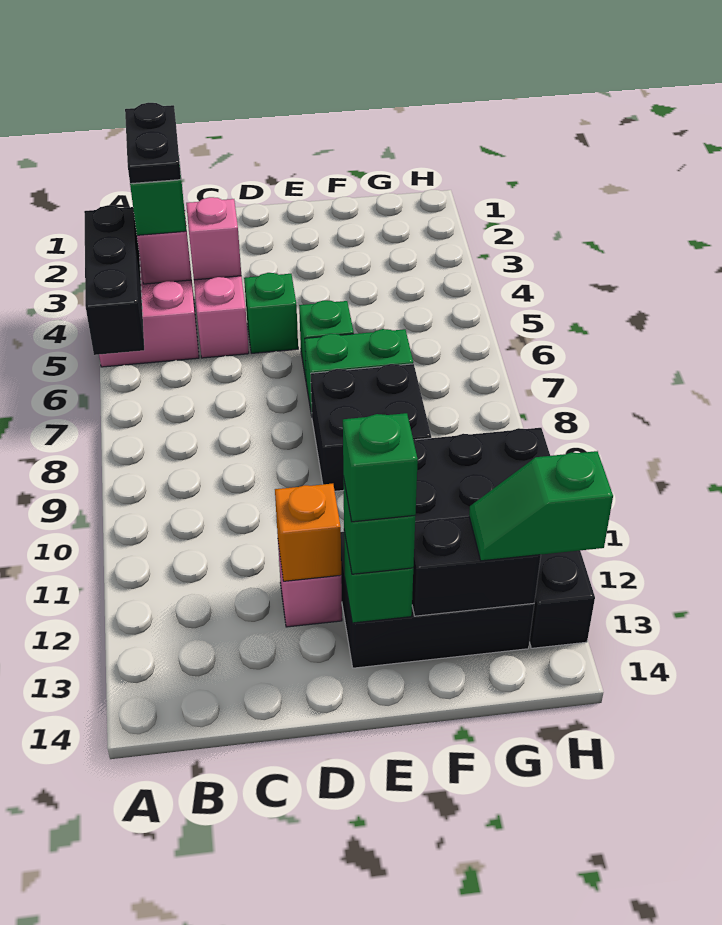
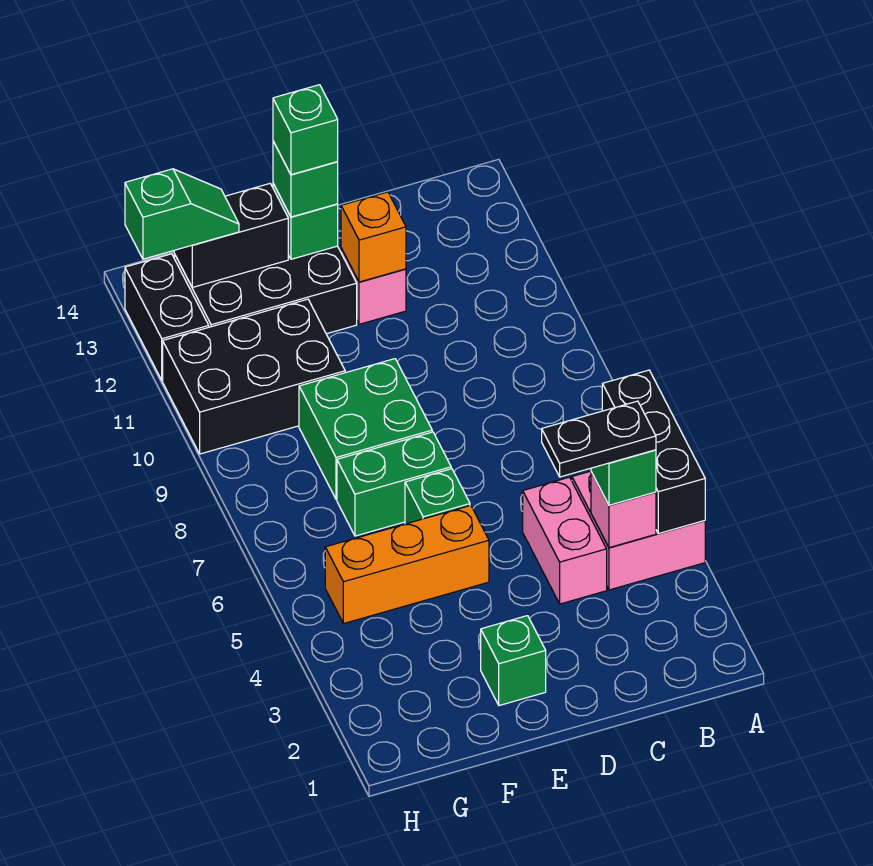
black 1x2 plate [125,103,181,184] -> black 1x2 plate turned to [542,401,656,477]
pink 1x1 brick [186,197,241,280] -> none
green 1x1 brick [244,273,298,353] -> green 1x1 brick moved to [481,616,546,706]
none -> orange 1x3 brick [325,505,489,624]
black 2x2 brick [311,364,431,491] -> green 2x2 brick [299,359,432,499]

